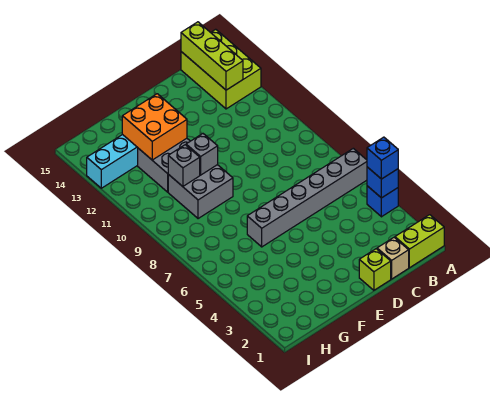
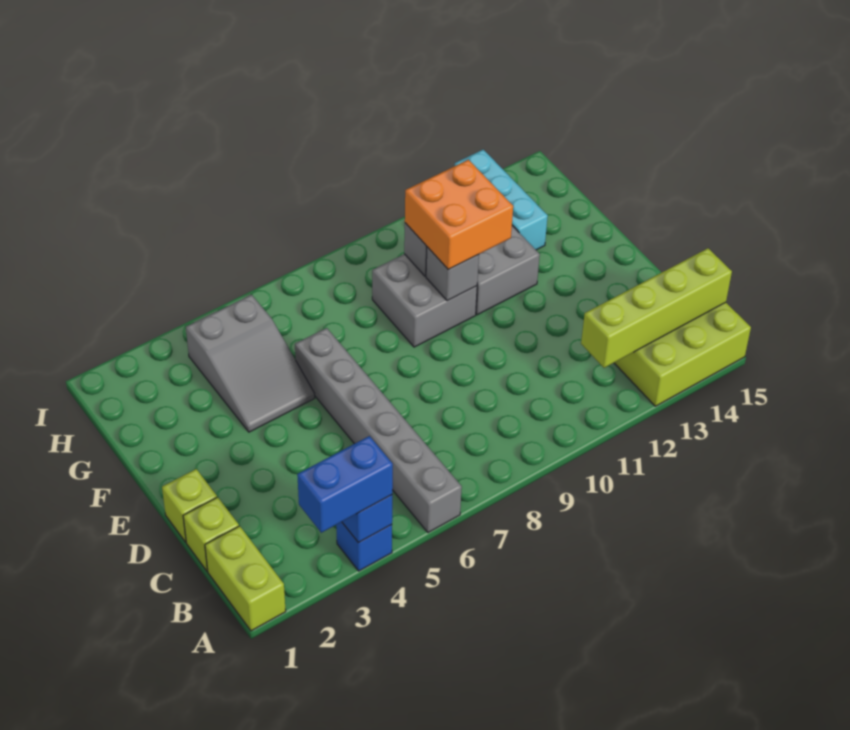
blue 1x1 brick [367,137,398,179] -> blue 1x2 brick [297,436,393,533]
lime 1x3 brick [181,22,243,90] -> lime 1x4 brick [581,248,732,368]
tan 1x1 brick [377,238,409,279] -> lime 1x1 brick [183,497,239,571]
none -> grey 2x3 slope [186,295,315,432]
orange 2x2 brick [122,94,187,160] -> orange 2x2 brick moved to [405,160,513,269]

